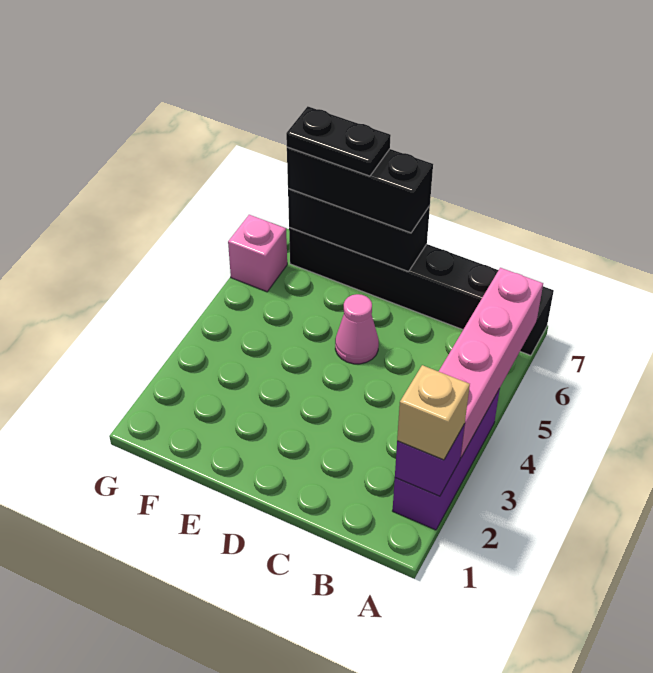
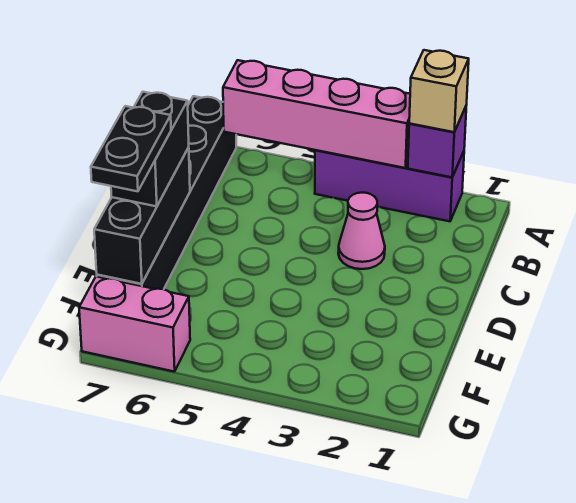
pink 1x1 cone [335,294,379,364] -> pink 1x1 cone moved to [338,193,385,269]
black 1x3 brick [287,147,433,233] -> black 1x2 brick [111,92,189,206]
pink 1x1 brick [228,215,287,292] -> pink 1x2 brick [79,276,190,372]

